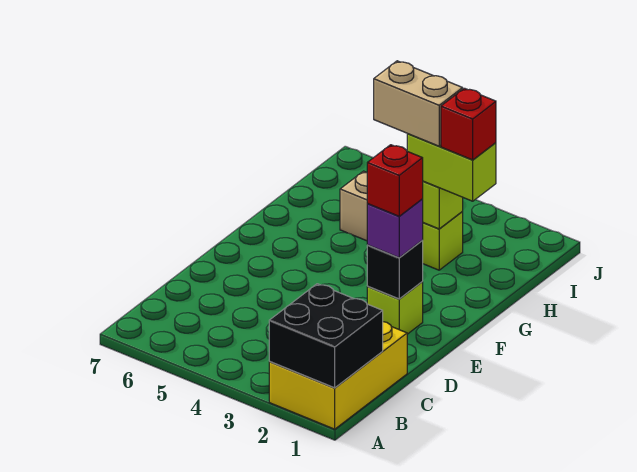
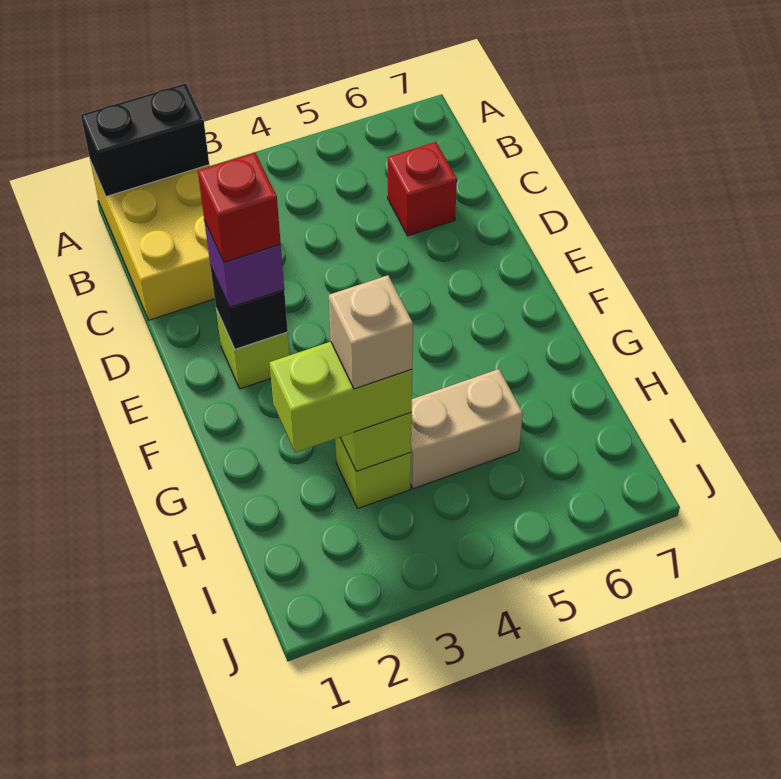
black 2x2 brick [269,284,383,388] -> black 1x2 brick [81,83,209,197]
red 1x1 brick [441,88,496,160] -> red 1x1 brick moved to [388,142,457,236]
tan 1x2 brick [374,61,463,146] -> tan 1x1 brick [329,275,413,389]

